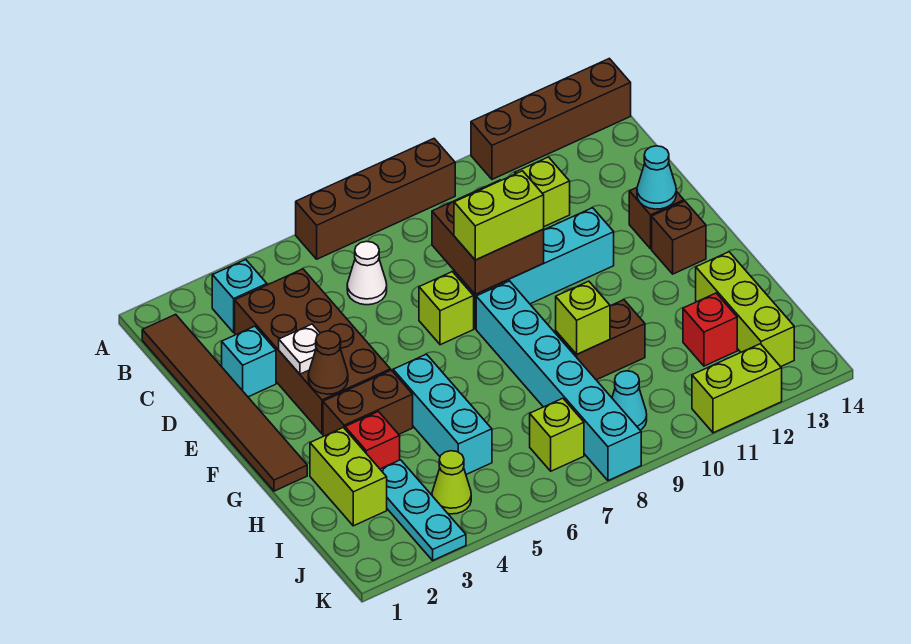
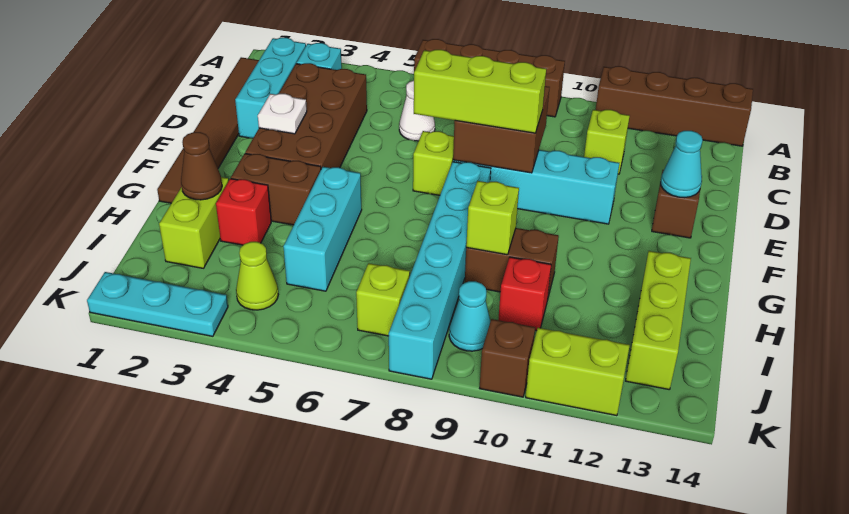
cyan 1x1 brick [222,326,276,397] -> cyan 1x3 brick [235,38,306,138]
lime 1x2 brick [454,171,544,260] -> lime 1x3 brick [414,50,546,133]
brown 1x1 cone [308,331,348,394] -> brown 1x1 cone moved to [181,132,222,200]
brown 1x1 brick [652,201,706,274] -> brown 1x1 brick moved to [480,319,535,397]
cyan 1x3 plate [380,460,466,560] -> cyan 1x3 plate turned to [87,272,228,336]
red 1x1 brick [683,293,737,366] -> red 1x1 brick moved to [498,257,551,331]

